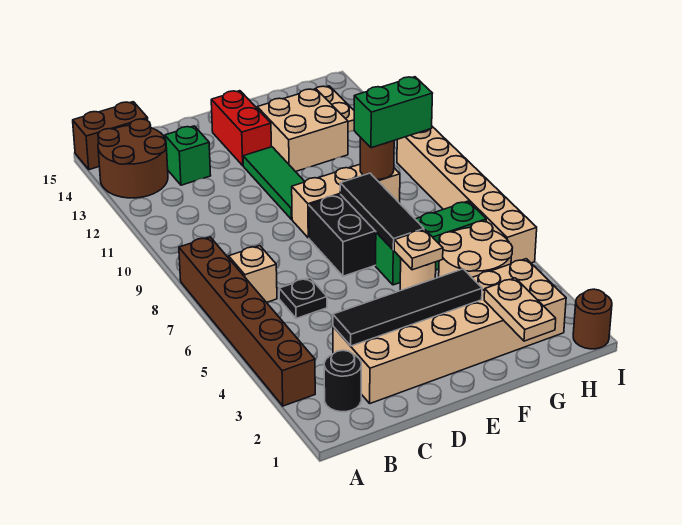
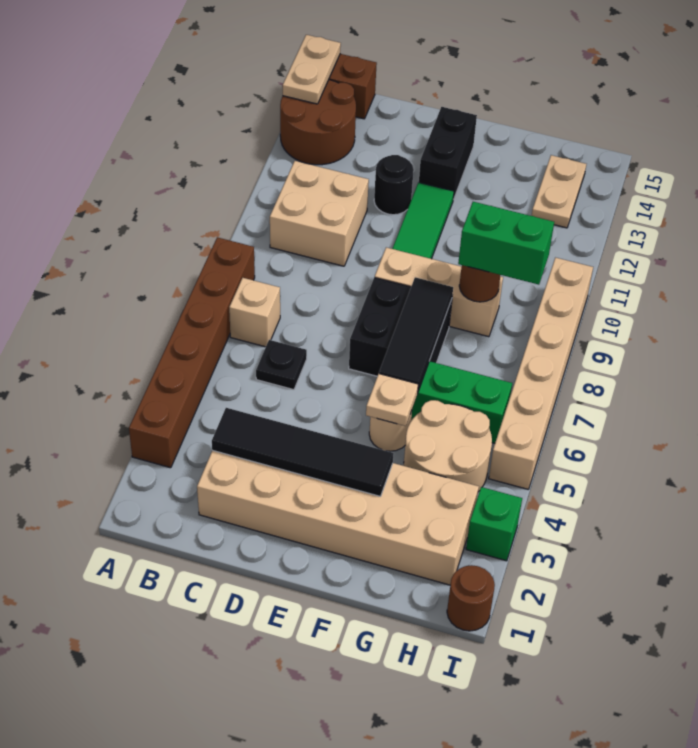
black 1x1 round brick [324,350,361,412] -> black 1x1 round brick moved to [374,155,414,215]
green 1x1 brick [165,126,211,185] -> green 1x1 brick moved to [466,487,522,561]
red 1x2 brick [211,91,271,166] -> black 1x2 brick [419,107,477,200]
tan 2x2 brick [257,89,348,172] -> tan 2x2 brick moved to [270,161,369,266]
tan 1x2 plate [484,278,556,341] -> tan 1x2 plate moved to [283,35,341,104]

